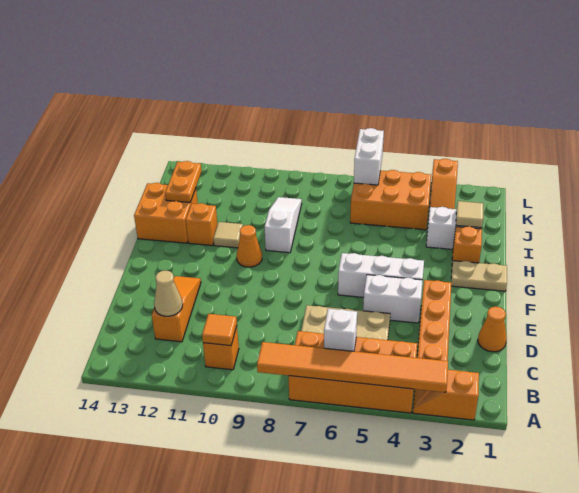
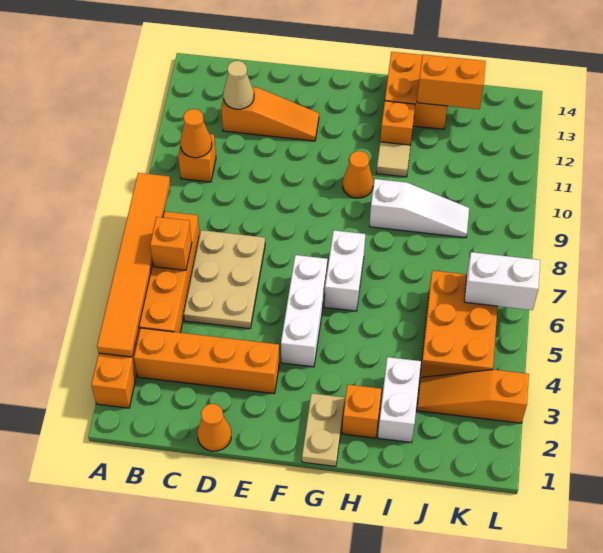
white 1x1 brick [324,309,357,351] -> orange 1x1 brick [150,217,192,270]
orange 1x1 tile [202,314,237,346] -> orange 1x1 cone [180,109,212,158]
white 1x2 brick [363,275,423,323] -> white 1x2 brick moved to [325,230,365,311]
tan 1x1 tile [456,201,483,228] -> none
orange 1x2 plate [165,161,202,202] -> orange 1x2 brick [417,54,486,109]

